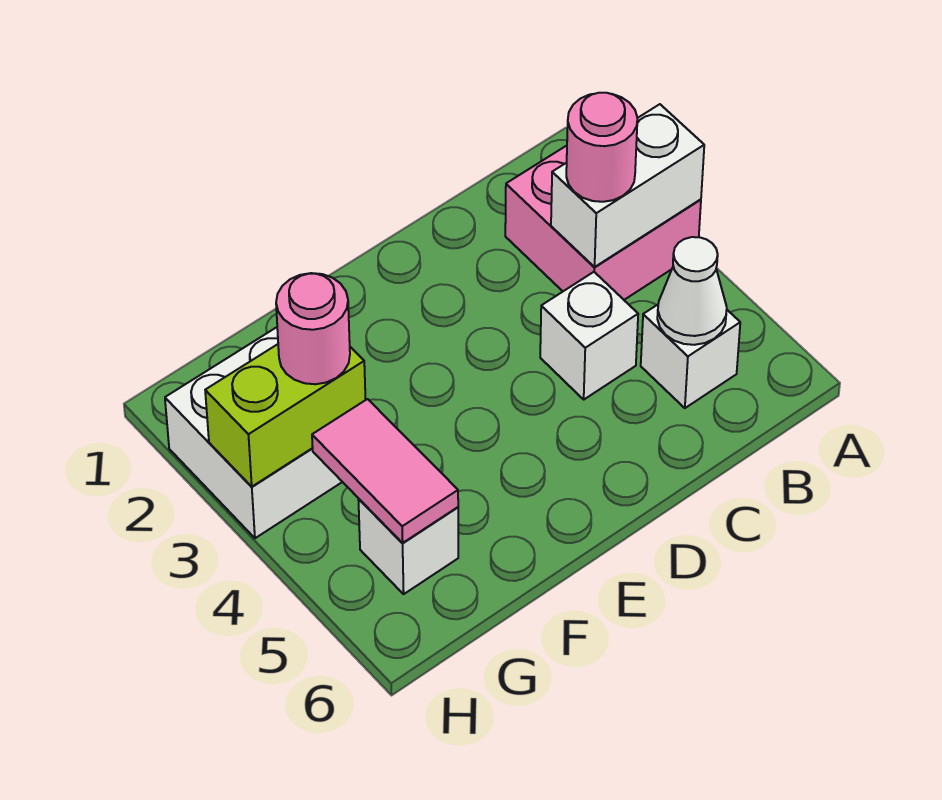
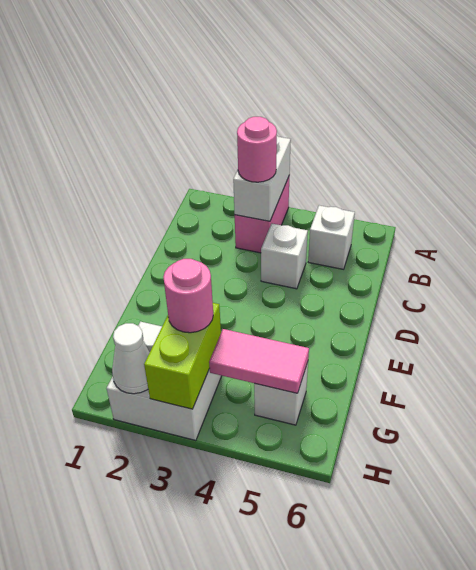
pink 2x2 brick [505,146,701,300] -> pink 1x2 brick [235,177,289,253]
white 1x1 cone [657,237,727,345] -> white 1x1 cone moved to [112,323,150,394]

